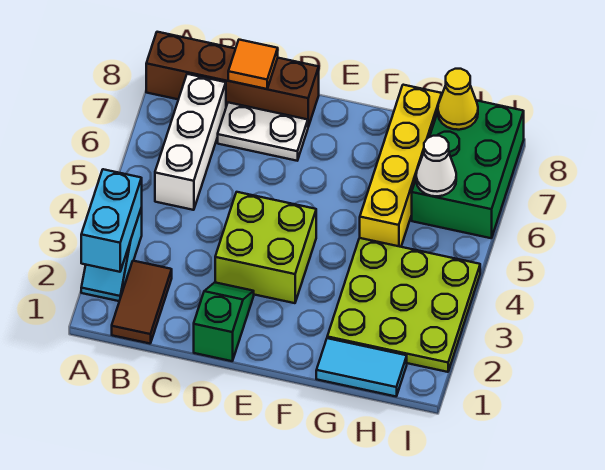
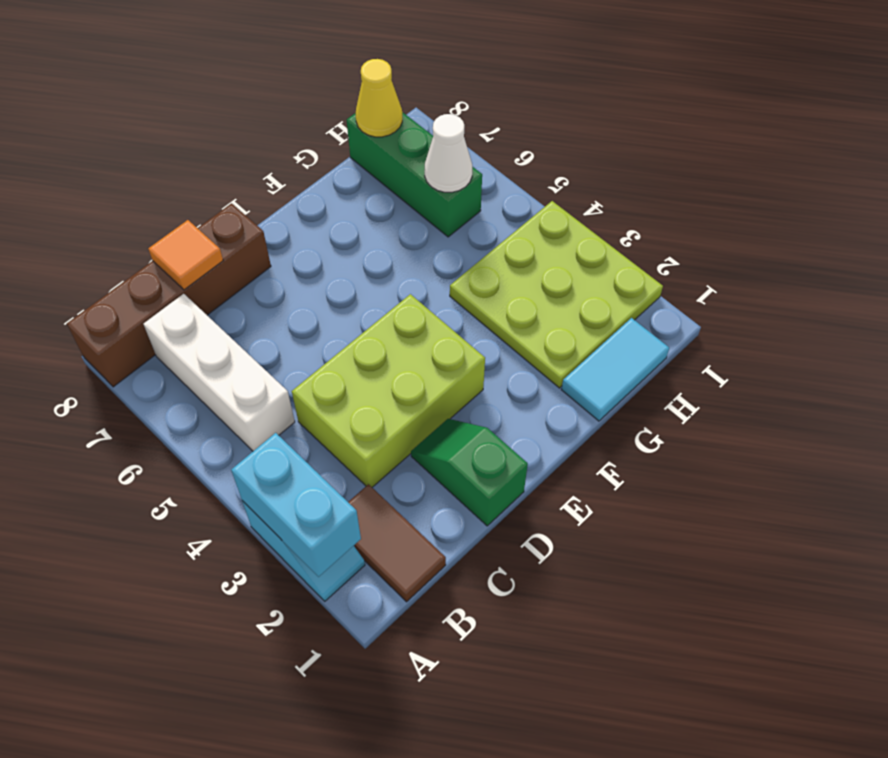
white 1x2 plate [218,102,308,161] -> none
lime 2x2 brick [215,192,316,303] -> lime 2x3 brick [292,294,485,487]
yellow 1x4 brick [360,85,442,247] -> none
green 2x3 brick [412,100,524,238] -> green 1x3 brick [347,112,482,237]

